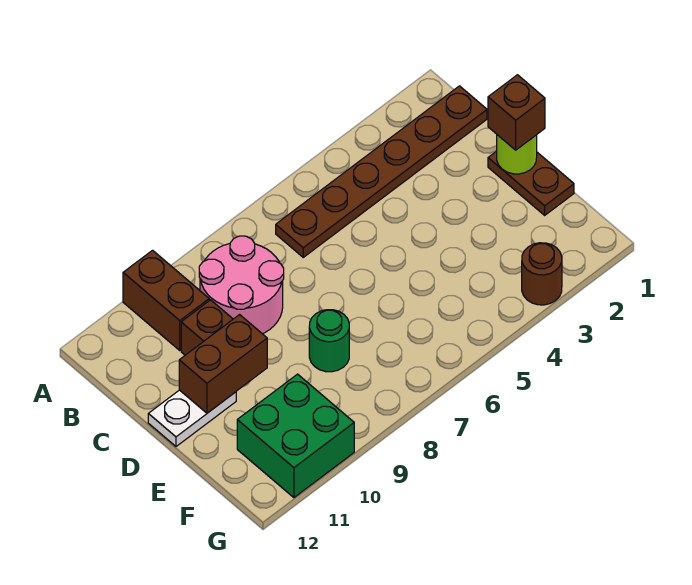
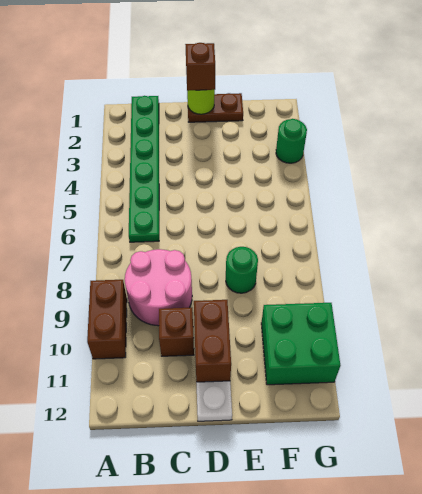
brown 1x2 brick [123,250,209,350] -> brown 1x2 brick turned to [87,280,127,359]
brown 1x6 plate [276,86,487,257] -> green 1x6 plate [129,96,159,242]
brown 1x1 round brick [522,243,562,305] -> green 1x1 round brick [276,119,307,163]

